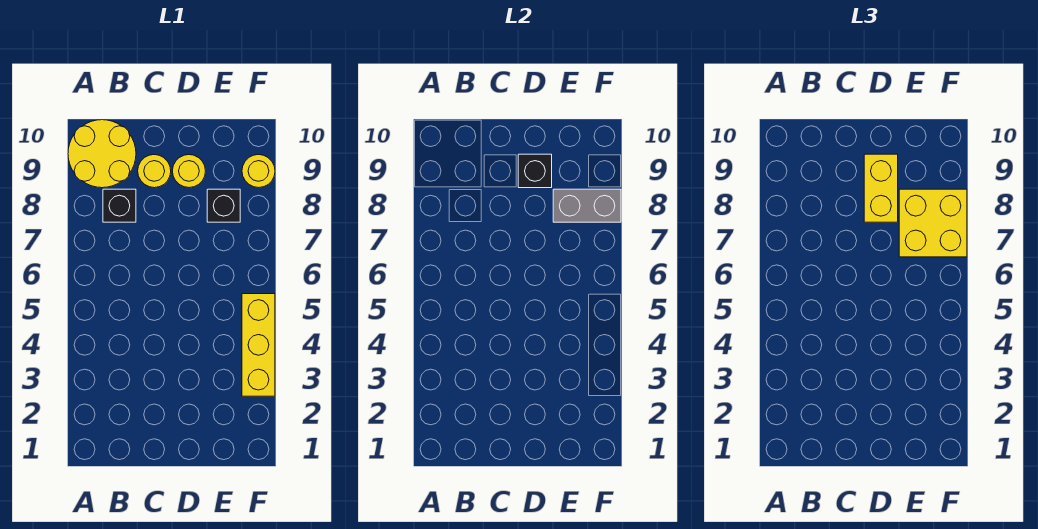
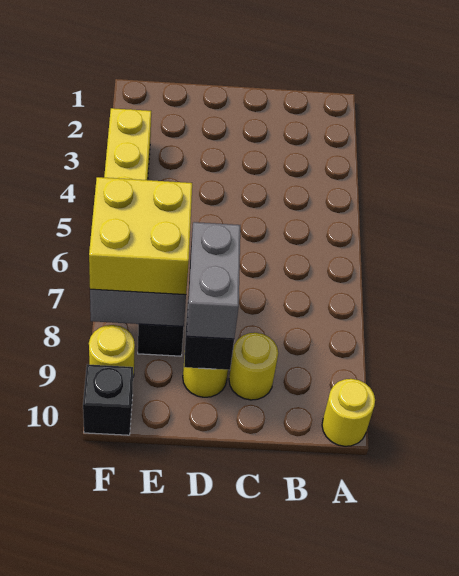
yellow 2x2 round brick [68,120,136,188] -> yellow 1x1 round brick [322,379,375,446]
black 1x1 brick [103,189,136,222] -> black 1x1 brick moved to [83,364,133,435]
yellow 1x2 brick [864,154,898,222] -> grey 1x2 brick [187,222,240,339]

